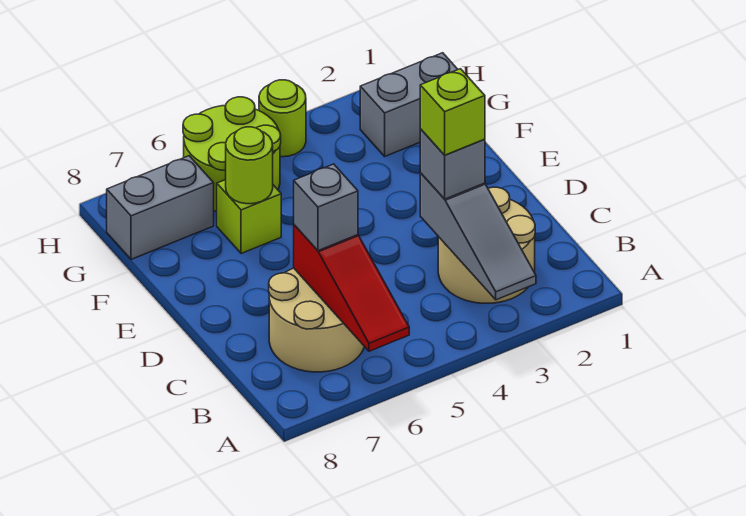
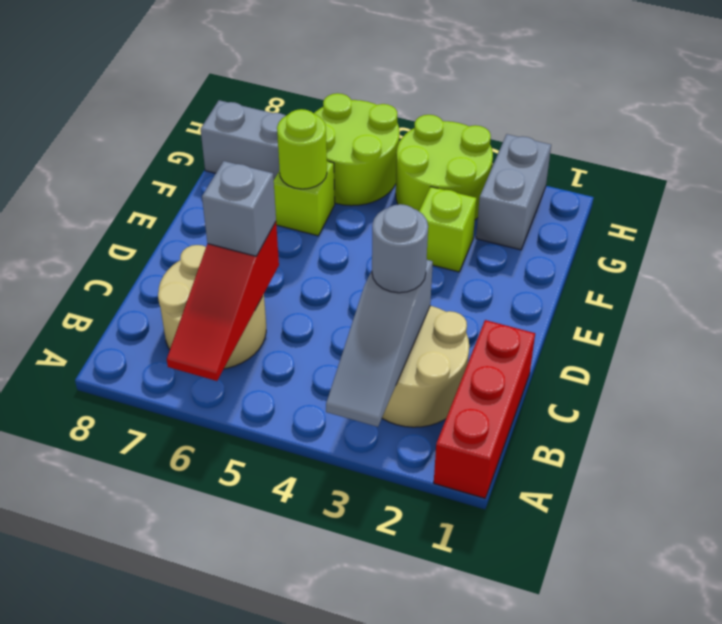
none -> red 1x3 brick [434,320,535,498]
grey 1x1 brick [420,129,485,199] -> grey 1x1 round brick [372,204,428,293]
lime 1x1 brick [420,69,485,155] -> lime 1x1 brick moved to [419,187,476,272]
grey 1x2 brick [360,53,458,156] -> grey 1x2 brick turned to [476,134,551,250]
lime 1x1 round brick [259,80,306,157] -> lime 2x2 round brick [396,115,493,220]

